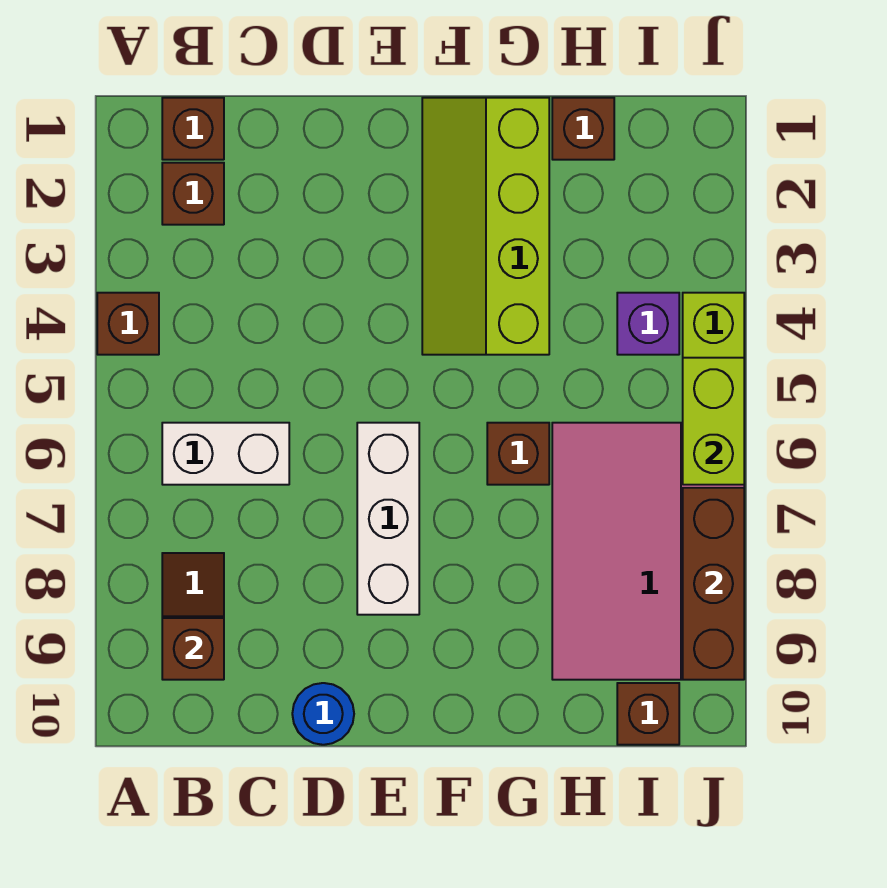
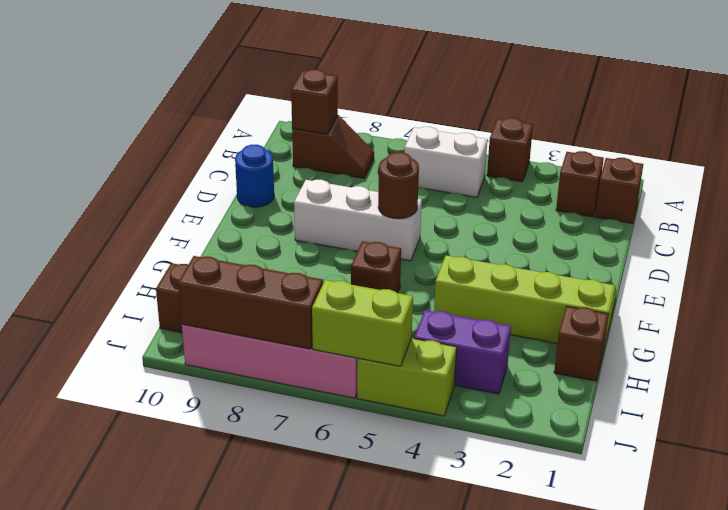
white 1x2 brick [162,423,289,485] -> white 1x2 brick turned to [404,127,487,197]
none -> brown 1x1 round brick [378,152,419,219]
purple 1x1 brick [617,293,679,355] -> purple 1x2 brick [414,310,511,394]

